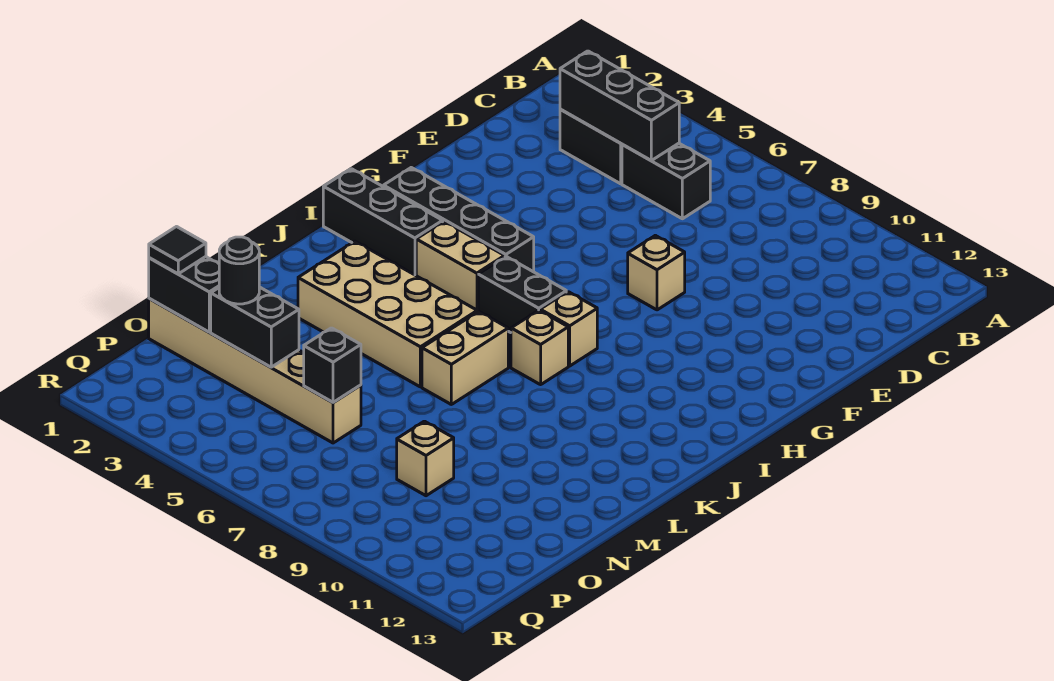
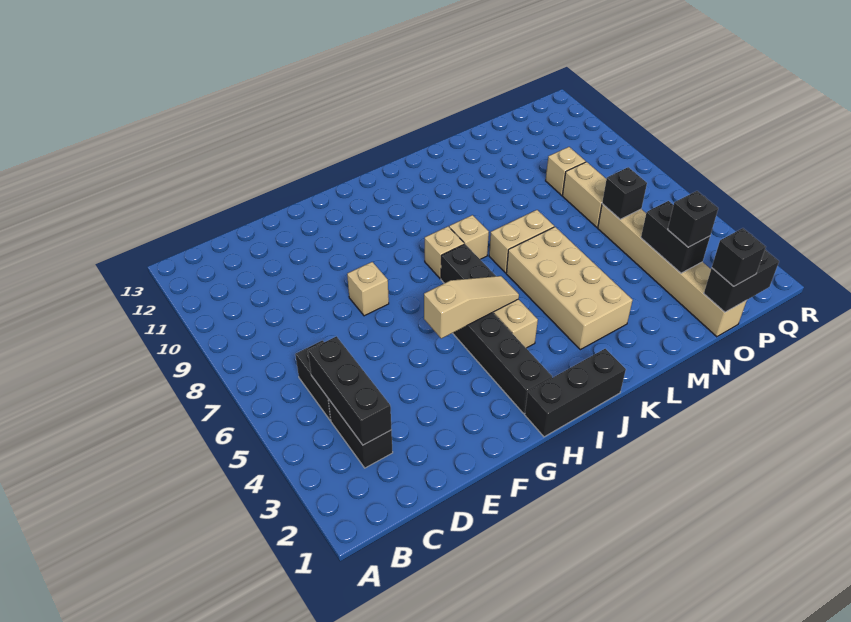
none -> tan 1x3 slope [424,276,519,339]
black 1x3 brick [323,169,443,275] -> black 1x3 brick turned to [525,349,626,437]
black 1x2 brick [149,257,219,332] -> black 1x2 brick turned to [704,249,779,312]
black 1x1 tile [149,227,206,274] -> black 1x1 brick [712,228,766,286]
black 1x1 round brick [219,237,259,304] -> black 1x1 brick [668,191,718,247]
none -> tan 1x2 brick [562,162,606,227]

